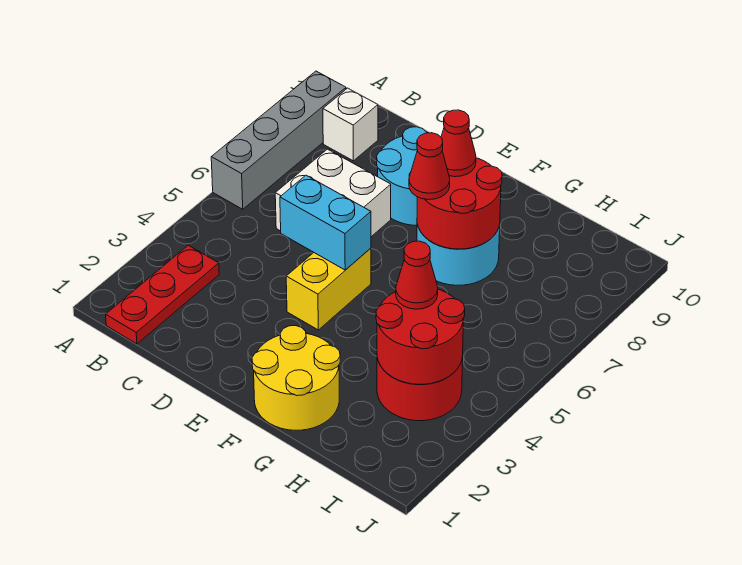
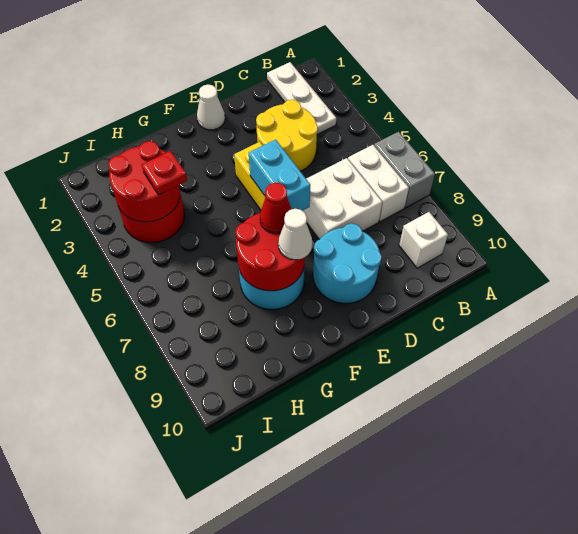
grey 1x4 brick [211,71,346,209] -> grey 1x2 brick [374,132,435,208]
red 1x3 plate [106,245,219,344] -> white 1x3 plate [267,62,336,134]
none -> white 1x2 brick [348,145,409,222]
cyan 1x2 brick [280,175,371,270] -> cyan 1x2 brick turned to [249,139,310,211]
none -> white 1x1 cone [197,85,225,130]
yellow 2x2 round brick [252,326,340,430] -> yellow 2x2 round brick moved to [256,100,318,171]
red 1x1 cone [441,110,476,177] -> white 1x1 cone [278,209,312,260]
red 1x1 cone [396,241,438,309] -> red 1x1 plate [142,151,187,195]

